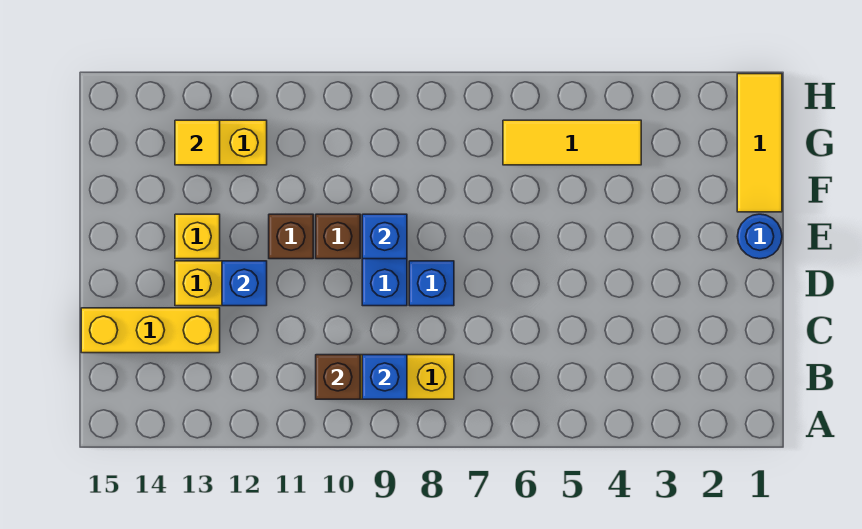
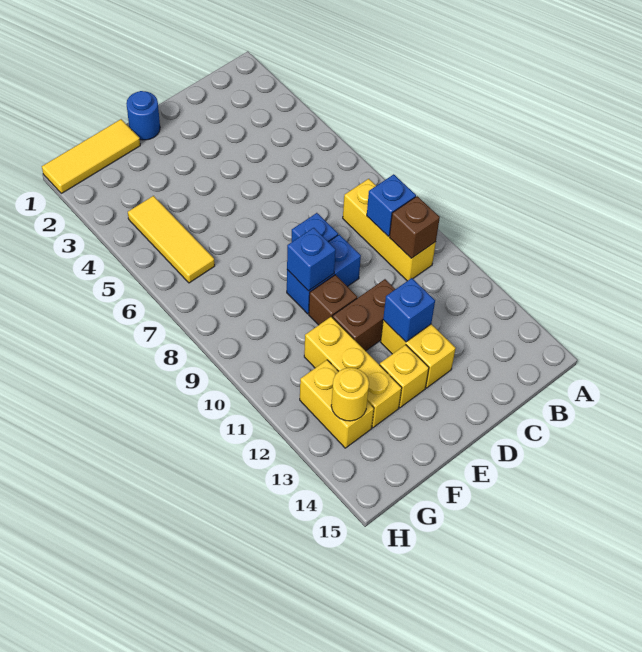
yellow 1x3 brick [81,308,220,353] -> yellow 1x3 brick moved to [304,317,402,428]
brown 1x1 brick [269,214,313,259] -> brown 1x2 brick [332,279,395,351]
yellow 1x1 tile [175,120,220,165] -> yellow 1x1 round brick [331,368,369,421]

